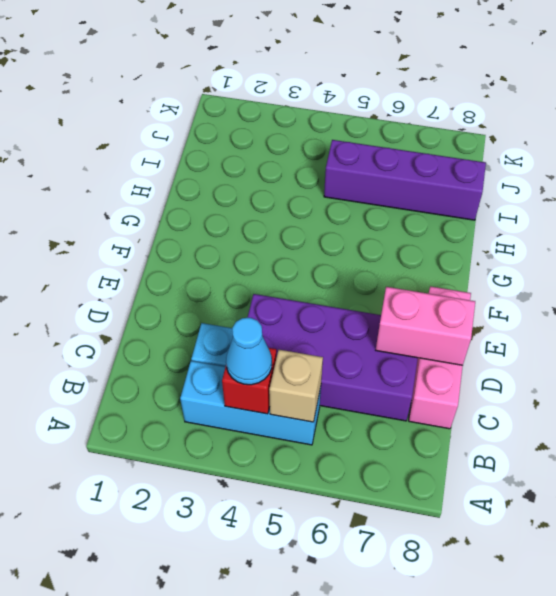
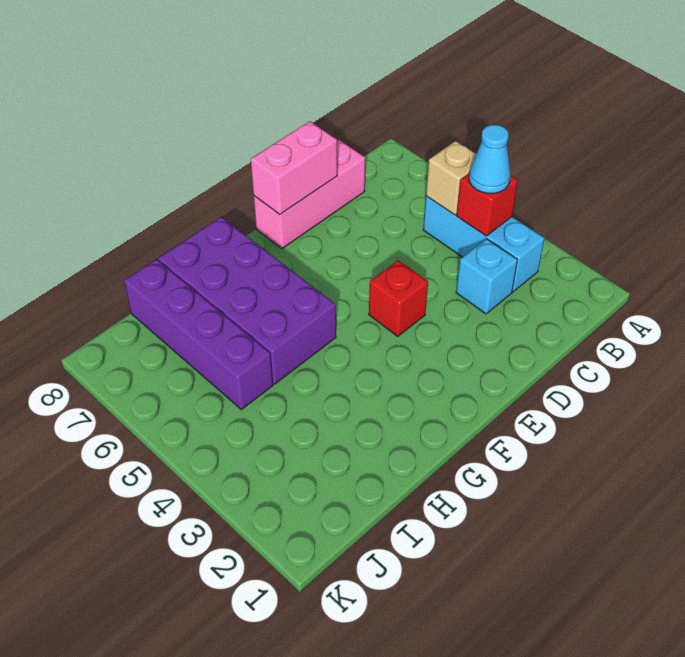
purple 2x4 brick [247,294,418,421] -> purple 2x4 brick moved to [158,217,336,384]
pink 1x2 brick [376,287,475,365] -> pink 1x2 brick turned to [251,121,337,214]
none -> red 1x1 brick [369,260,428,336]

